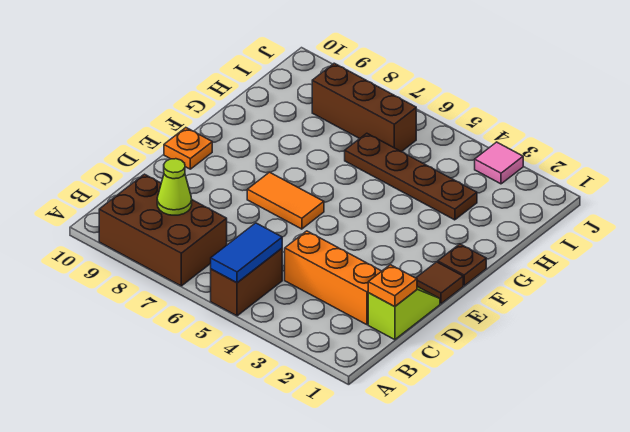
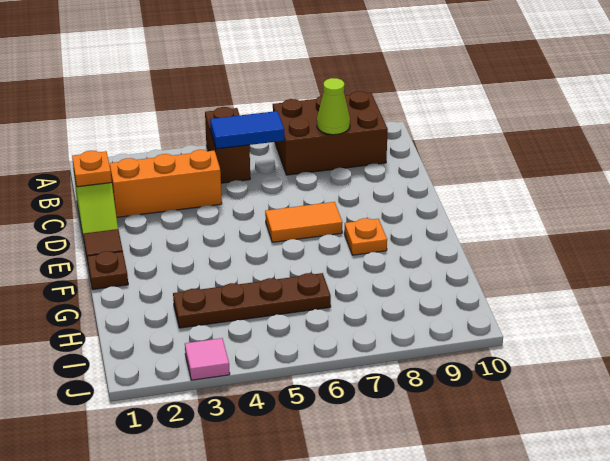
blue 1x2 tile [211,223,282,283] -> blue 1x2 tile turned to [210,111,284,149]
orange 1x1 plate [164,128,212,169] -> orange 1x1 plate moved to [344,218,387,255]
brown 1x3 brick [312,63,416,152] -> none

